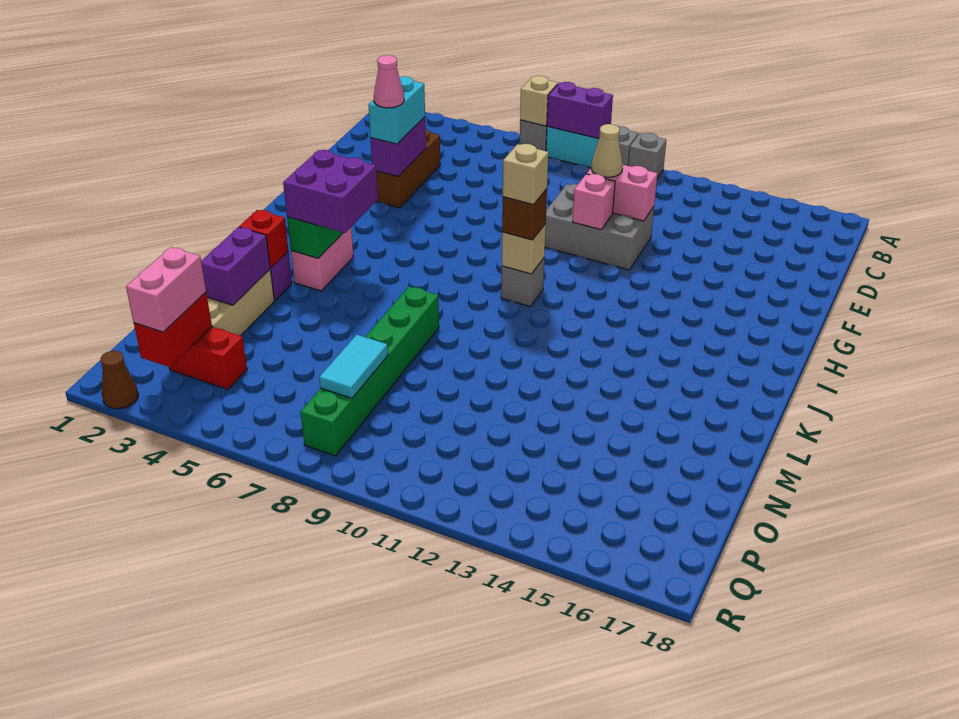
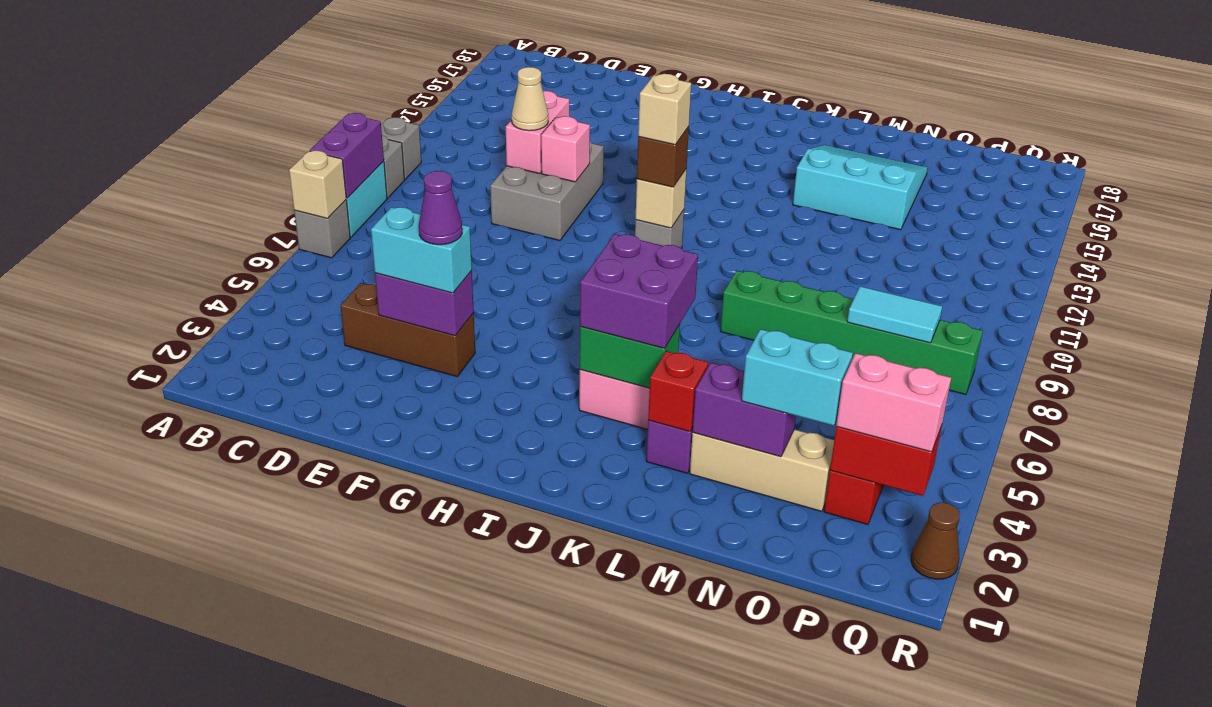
pink 1x1 cone [374,55,404,108] -> purple 1x1 cone [419,171,462,245]
none -> cyan 3x3 slope [793,145,928,230]
none -> cyan 1x2 brick [742,329,853,426]

